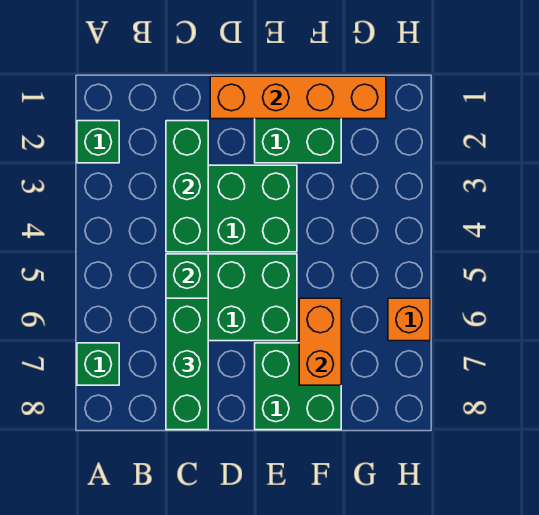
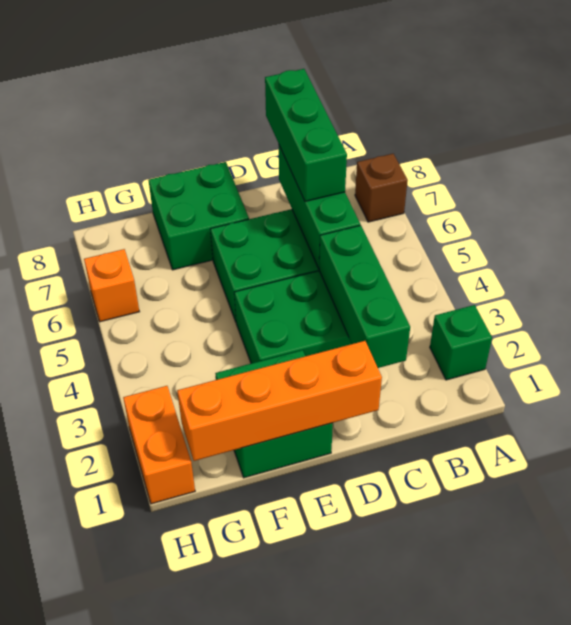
green 1x1 brick [77,343,119,385] -> brown 1x1 brick [355,154,408,222]
orange 1x2 brick [299,298,341,385] -> orange 1x2 brick moved to [123,386,195,504]

